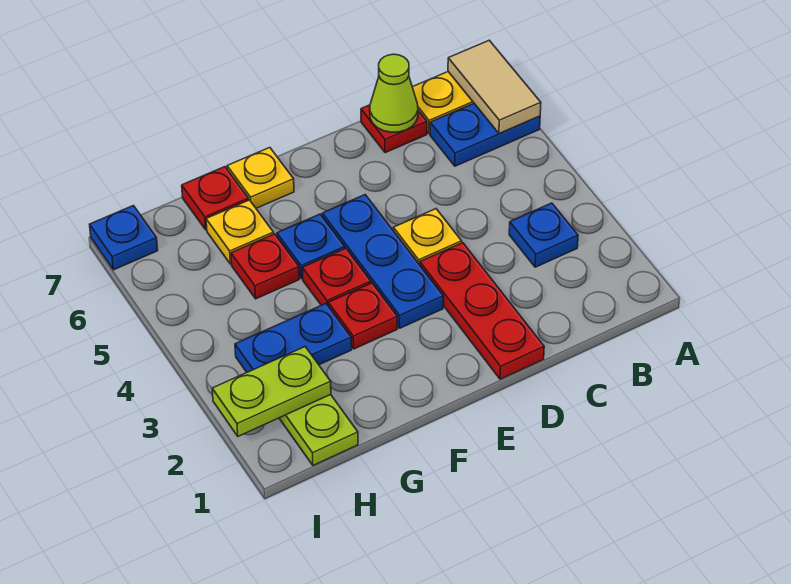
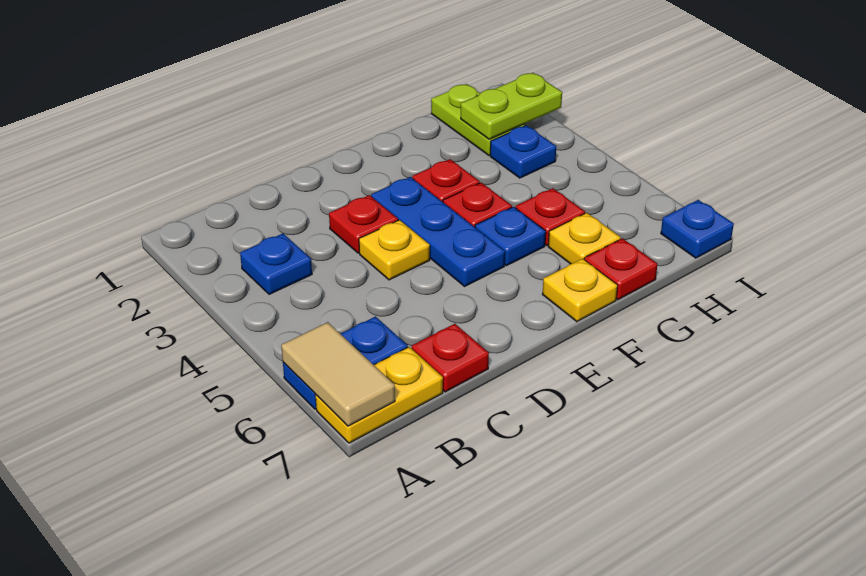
lime 1x1 cone [370,54,418,132] -> none
red 1x3 plate [420,243,544,379] -> red 1x1 plate [329,195,398,253]
blue 1x2 plate [235,304,351,372] -> blue 1x1 plate [490,125,556,178]

